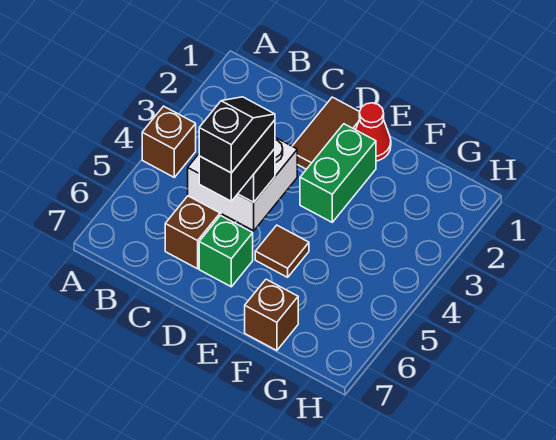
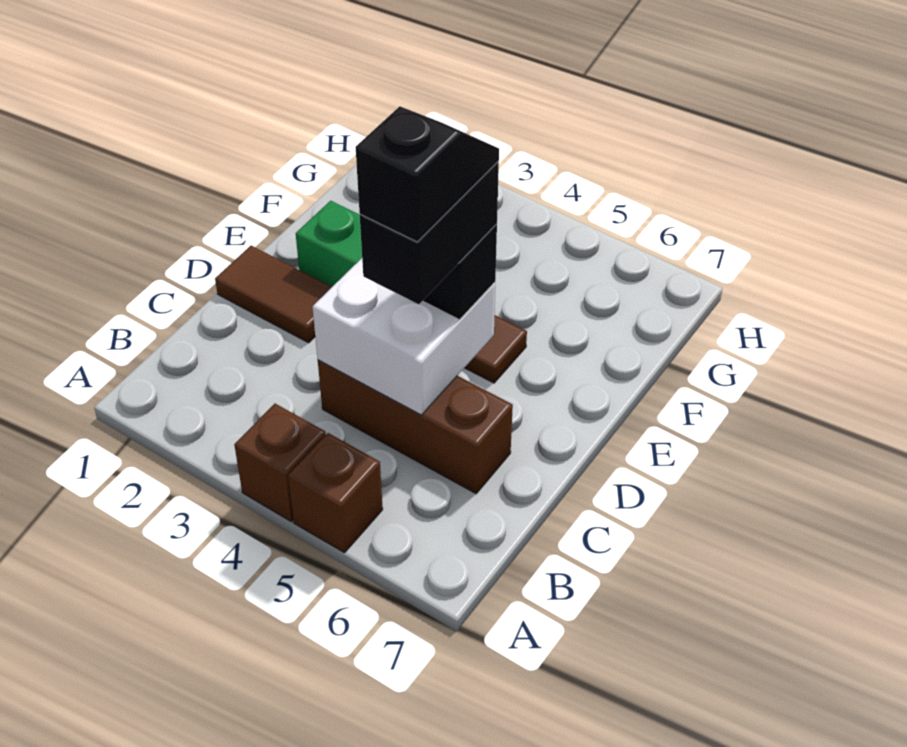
black 1x2 brick [199,120,275,201] -> black 1x2 brick turned to [360,161,499,304]
black 1x2 slope [199,97,275,173] -> black 1x2 slope turned to [356,106,499,242]
green 1x1 brick [199,216,253,287] -> none
red 1x1 cone [356,103,391,161] -> none
brown 1x1 brick [245,279,298,351] -> brown 1x1 brick moved to [288,433,383,553]

